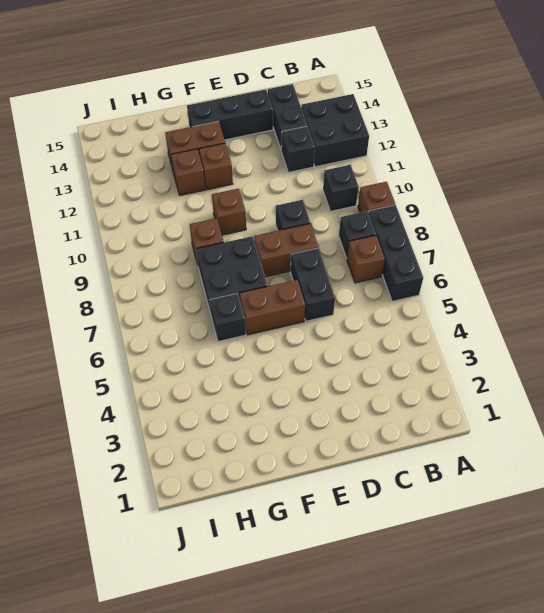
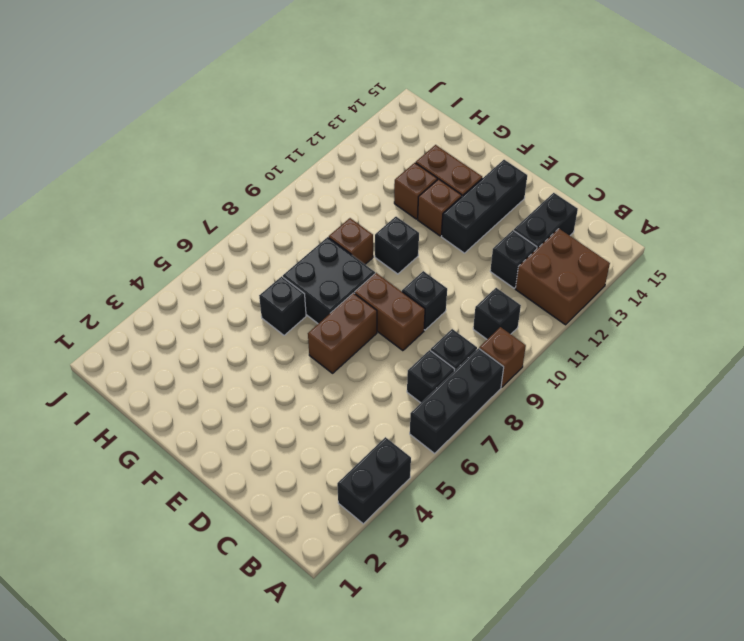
black 2x2 brick [301,94,369,167] -> brown 2x2 brick [515,229,610,325]
brown 1x1 brick [347,235,385,283] -> black 1x1 brick [407,350,454,403]
black 1x2 brick [291,248,335,321] -> black 1x2 brick moved to [337,437,411,524]
black 1x3 brick [187,89,273,140] -> black 1x3 brick turned to [442,160,527,253]
brown 1x2 brick [240,280,305,335] -> brown 1x2 brick turned to [308,293,377,373]
brown 1x1 brick [212,188,246,235] -> black 1x1 brick [375,217,419,274]

